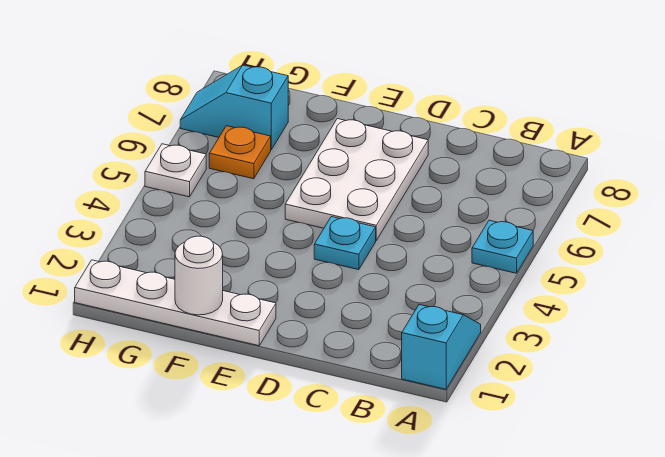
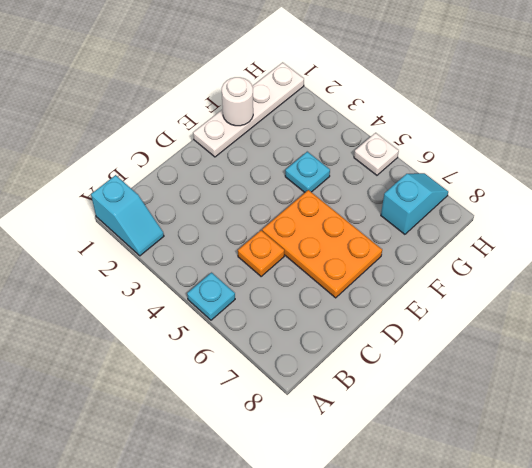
cyan 1x1 plate [314,217,376,270] -> cyan 1x1 plate moved to [285,152,330,192]
white 2x3 plate [285,119,428,240] -> orange 2x3 plate [262,190,382,298]
orange 1x1 plate [209,126,271,179] -> orange 1x1 plate moved to [238,230,284,276]

